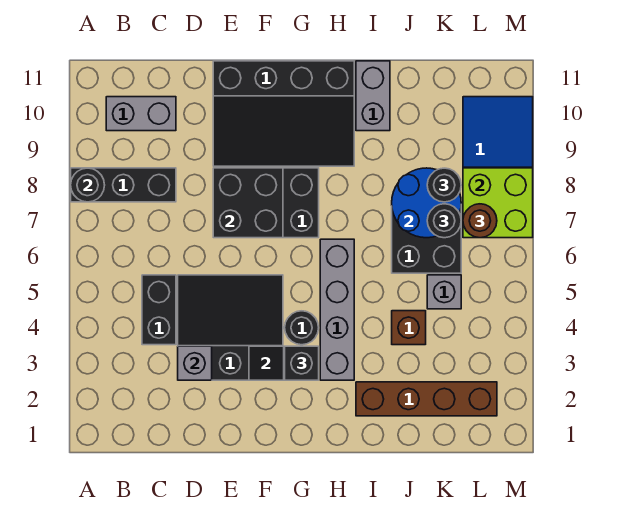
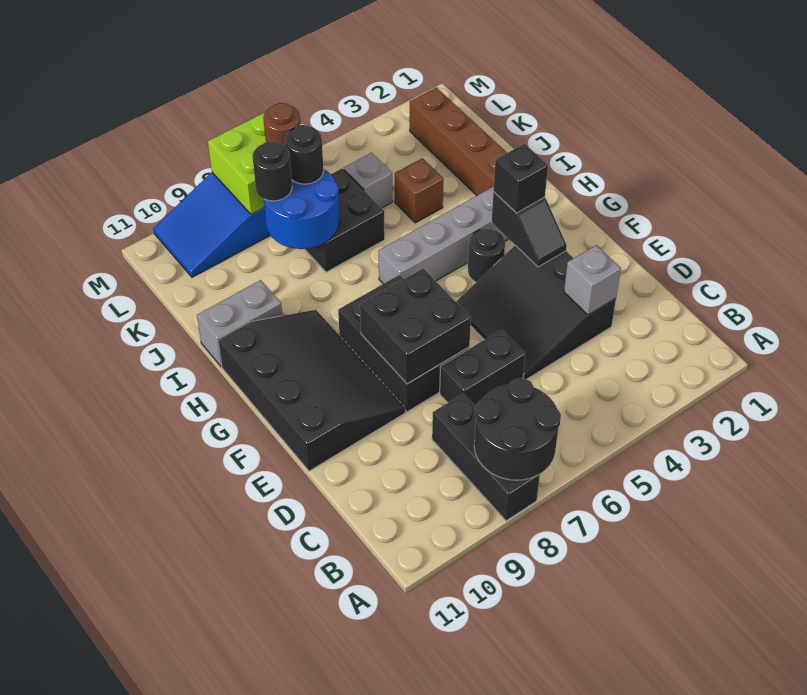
black 1x1 round brick [71,168,105,202] -> black 2x2 round brick [474,378,561,480]
grey 1x2 brick [106,97,176,131] -> none
black 1x2 brick [142,275,176,345] -> black 1x2 brick moved to [440,330,525,406]

